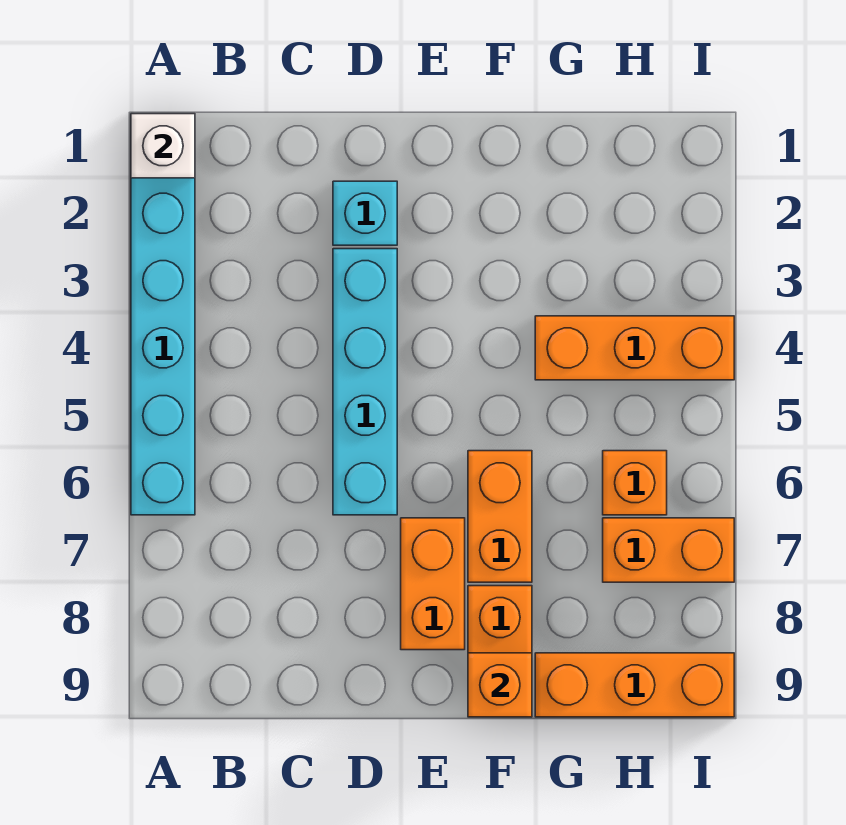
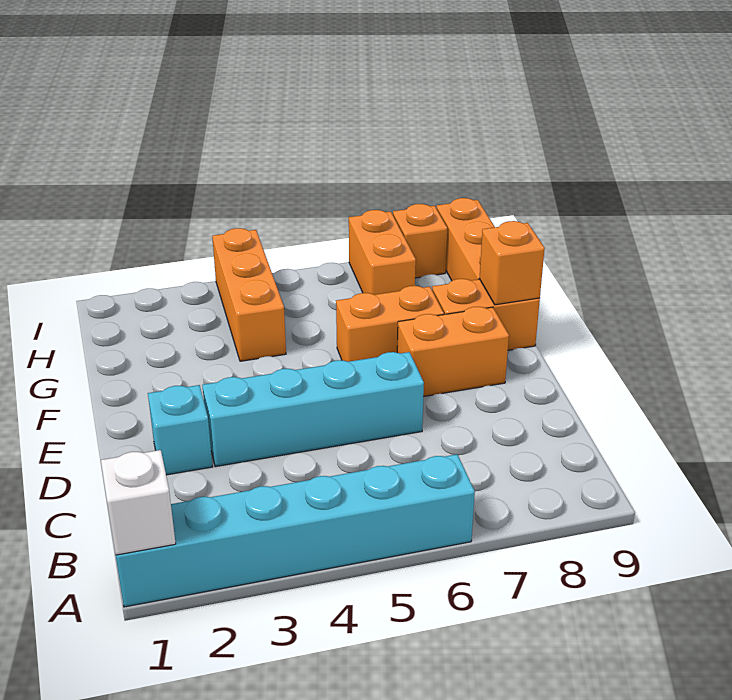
orange 1x1 brick [603,451,667,515] -> orange 1x1 brick moved to [393,204,447,278]

